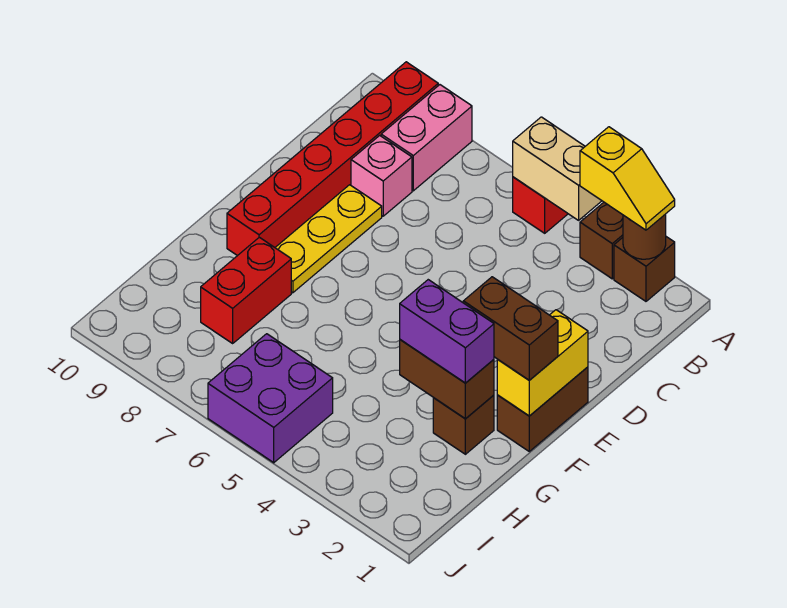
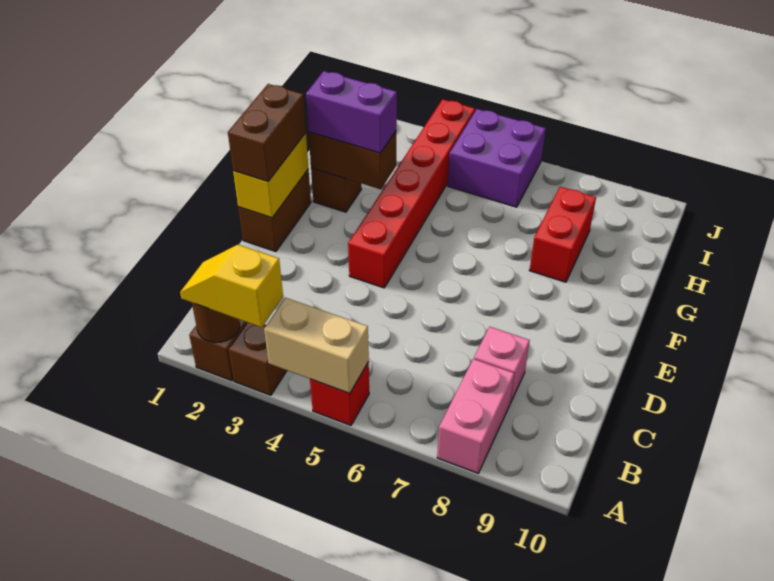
red 1x6 brick [227,62,438,256] -> red 1x6 brick moved to [348,99,475,288]
yellow 1x3 plate [275,185,382,293] -> none
brown 1x2 brick [463,277,558,380] -> brown 1x2 brick turned to [228,84,306,181]

